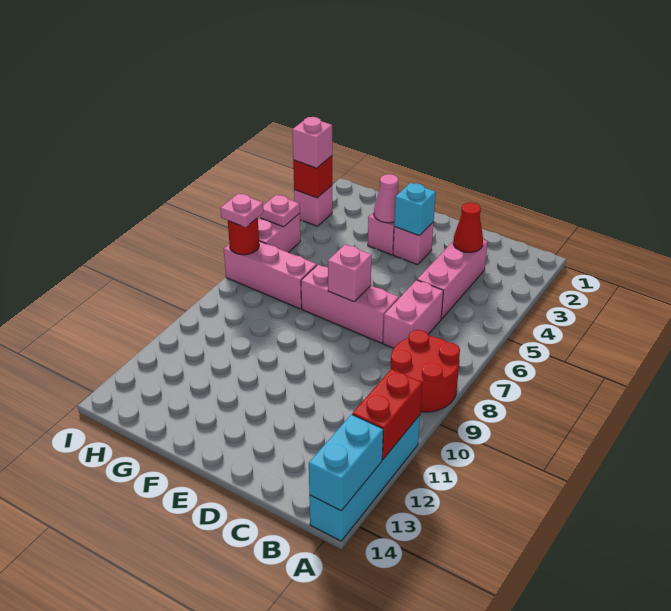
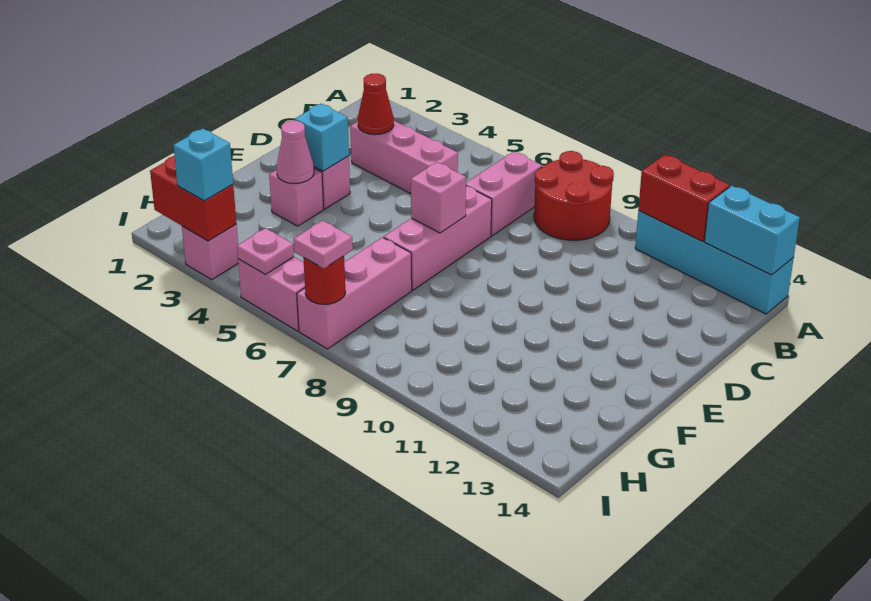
pink 1x2 brick [383,280,443,348] -> pink 1x2 brick turned to [466,151,542,236]
red 1x1 brick [293,156,332,198] -> red 1x2 brick [150,156,237,241]
pink 1x1 brick [292,117,332,168] -> cyan 1x1 brick [173,129,233,201]

